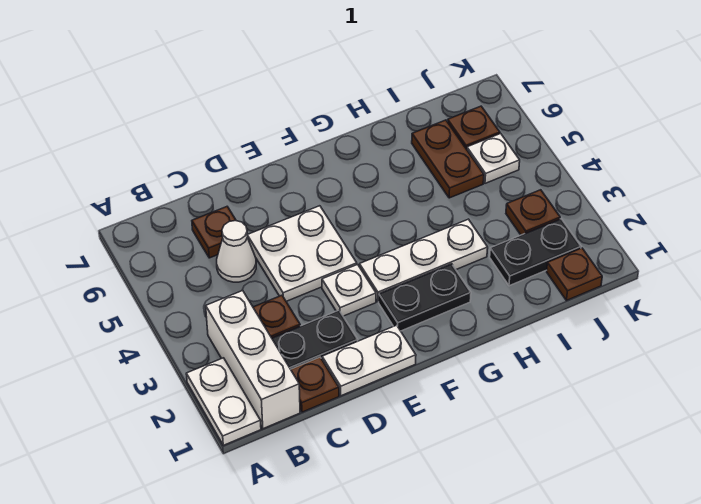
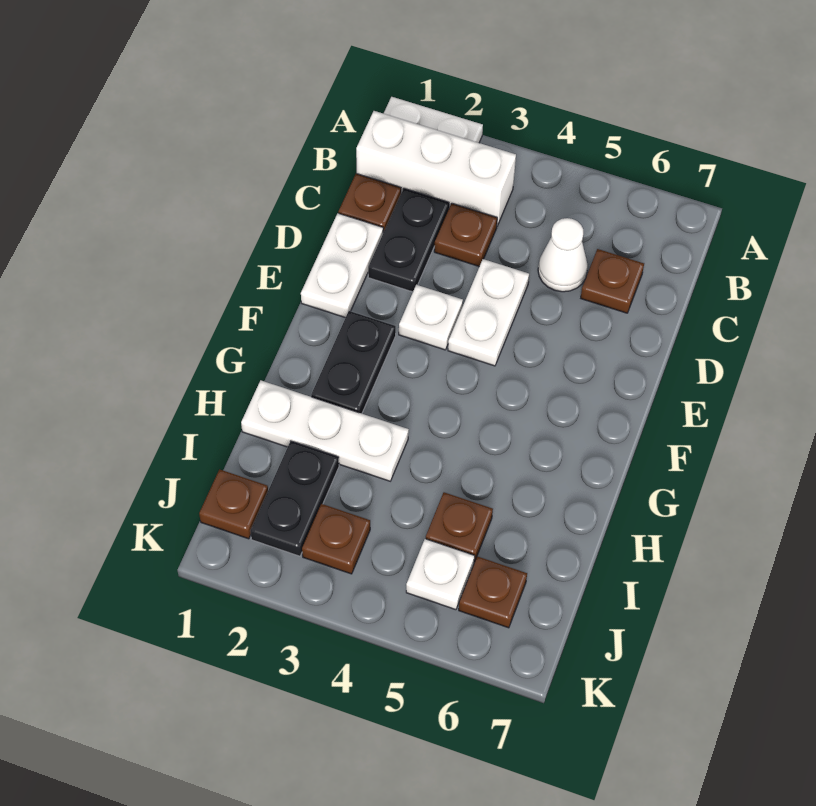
white 2x2 plate [247,206,357,301] -> white 1x2 plate [448,259,529,366]
white 1x3 plate [359,219,488,302] -> white 1x3 plate turned to [241,380,409,481]
brown 1x2 plate [412,120,484,198] -> brown 1x1 plate [426,492,493,562]

